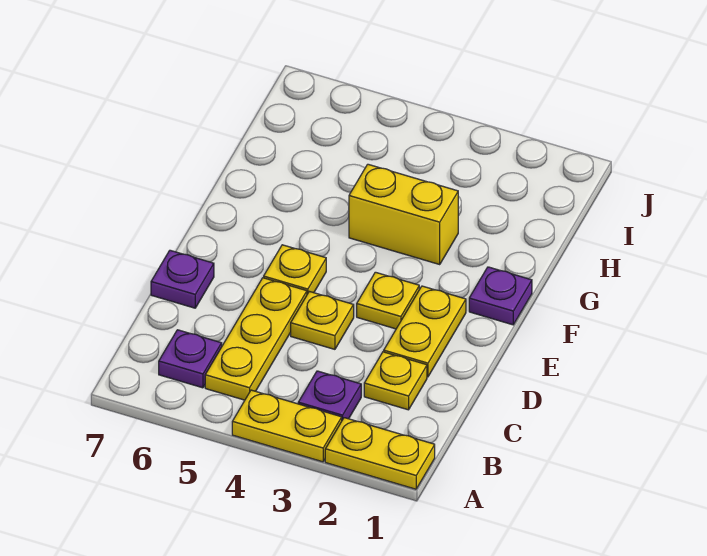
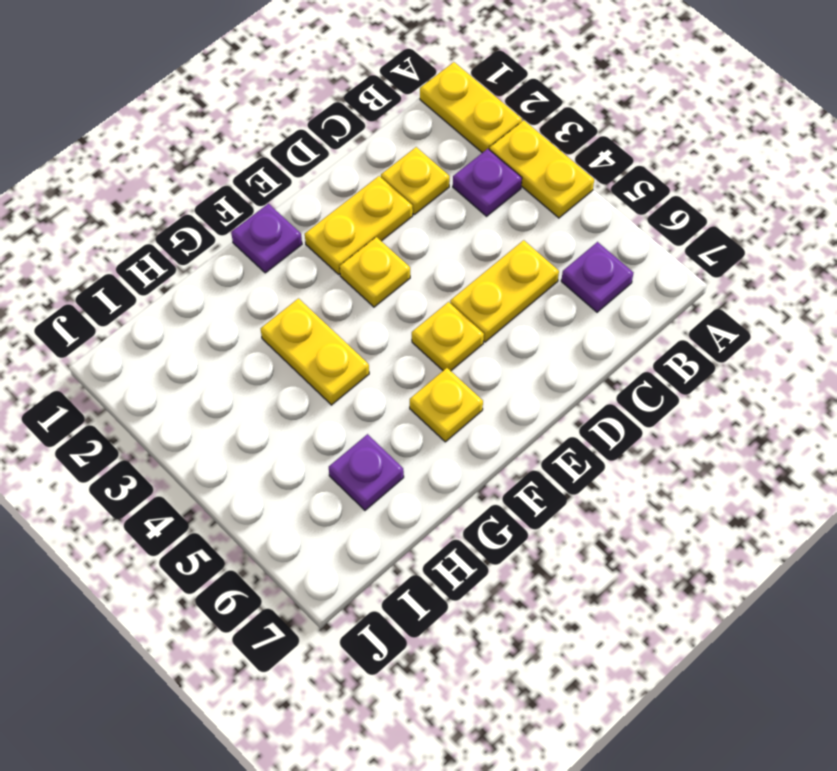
yellow 1x3 plate [205,278,307,400] -> yellow 1x2 plate [450,240,559,342]
yellow 1x1 plate [291,291,354,349] -> yellow 1x1 plate moved to [410,368,483,442]
purple 1x1 plate [151,250,214,308] -> purple 1x1 plate moved to [329,434,404,510]
yellow 1x2 brick [349,164,458,264] -> yellow 1x2 plate [261,299,369,405]

